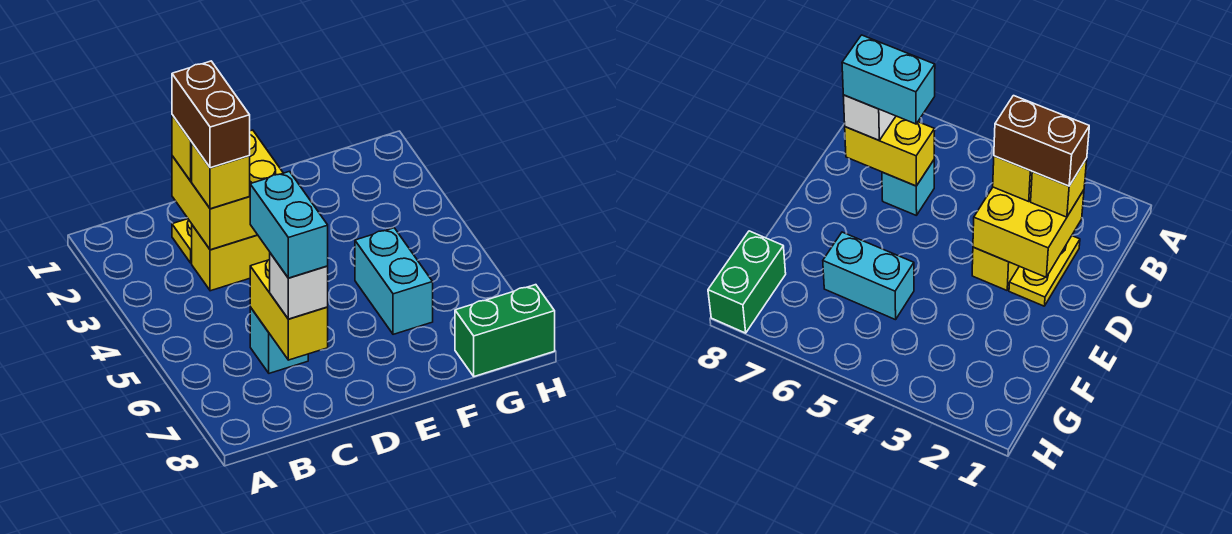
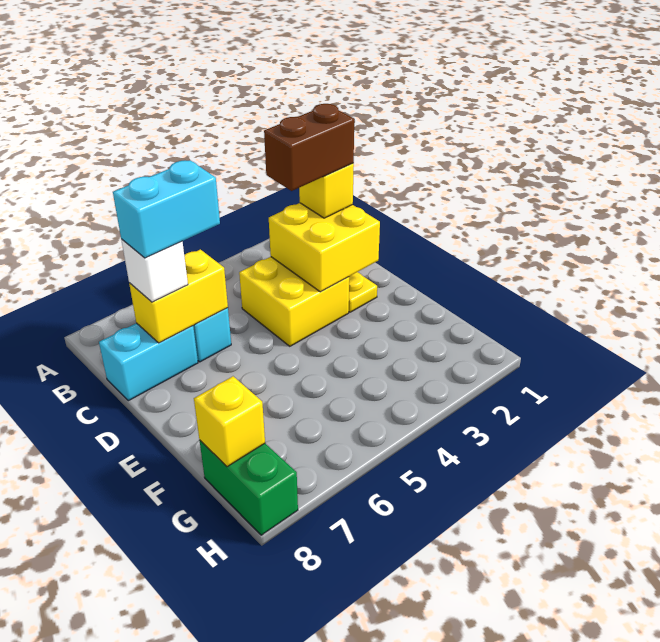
yellow 1x2 brick [192,225,270,291] -> yellow 2x2 brick [239,257,349,346]
yellow 1x1 brick [192,143,250,209] -> yellow 1x1 brick moved to [194,376,265,467]
cyan 1x2 brick [355,228,433,334] -> cyan 1x2 brick moved to [99,323,198,401]

